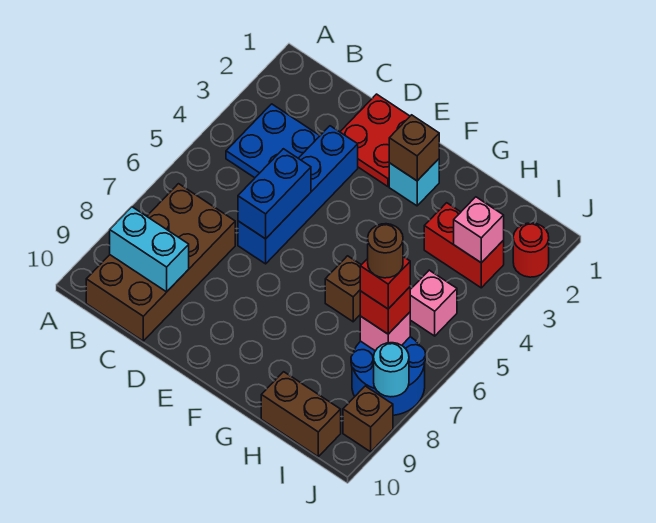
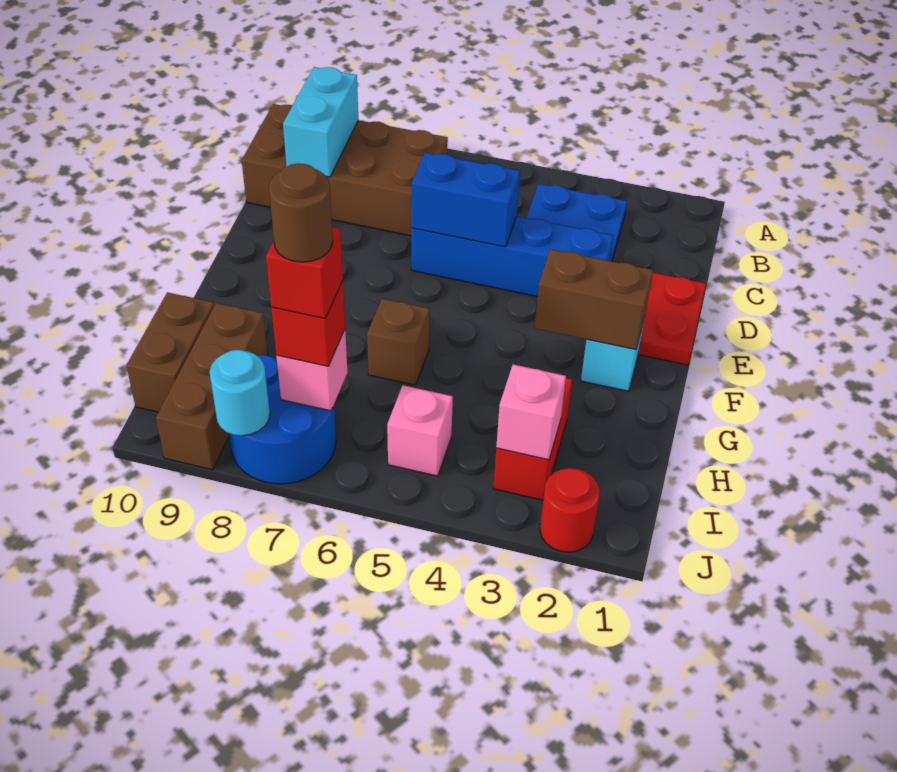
brown 1x1 brick [389,115,439,181] -> brown 1x2 brick [535,249,653,350]
brown 1x1 brick [343,386,393,452] -> brown 1x3 brick [156,303,268,470]

